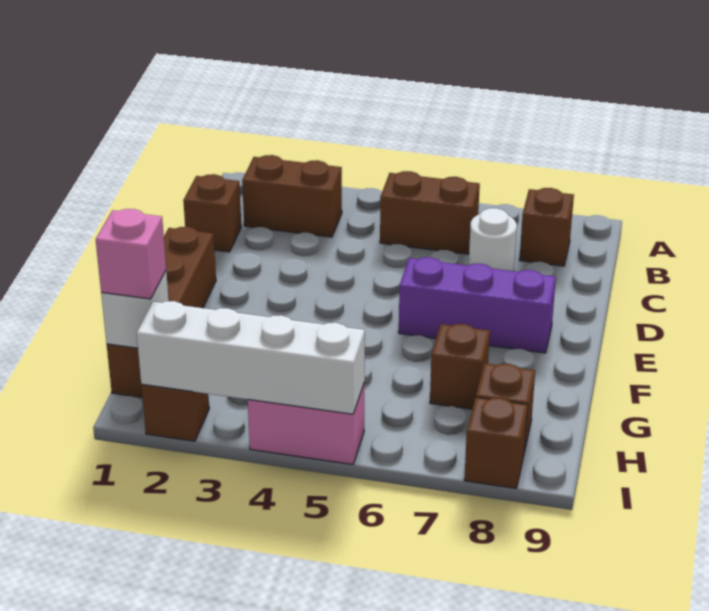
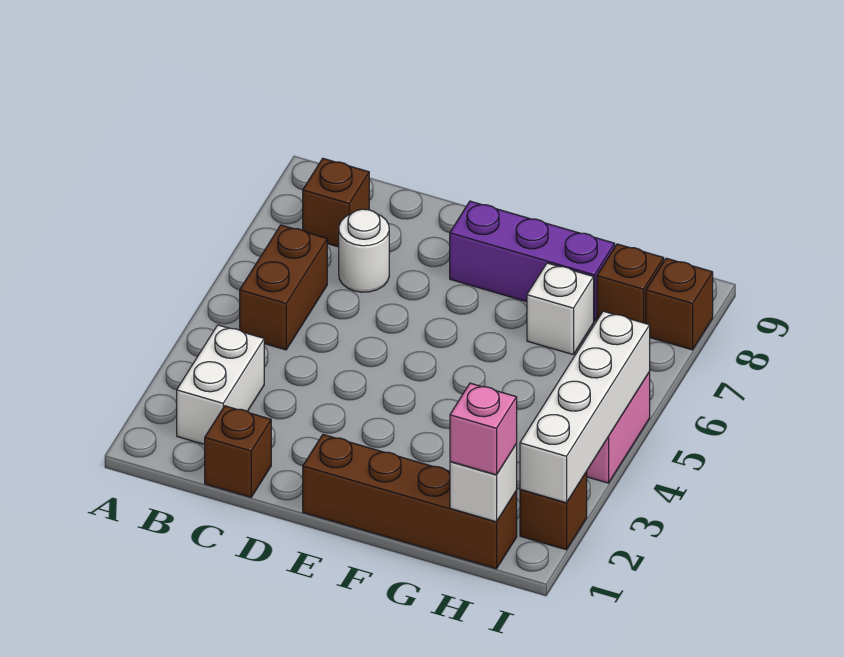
brown 1x2 brick [242,155,342,237] -> white 1x2 brick [177,325,264,445]
purple 1x3 brick [399,257,556,353] -> purple 1x3 brick turned to [450,201,615,321]
brown 1x1 brick [430,324,490,409] -> white 1x1 brick [527,263,594,355]

